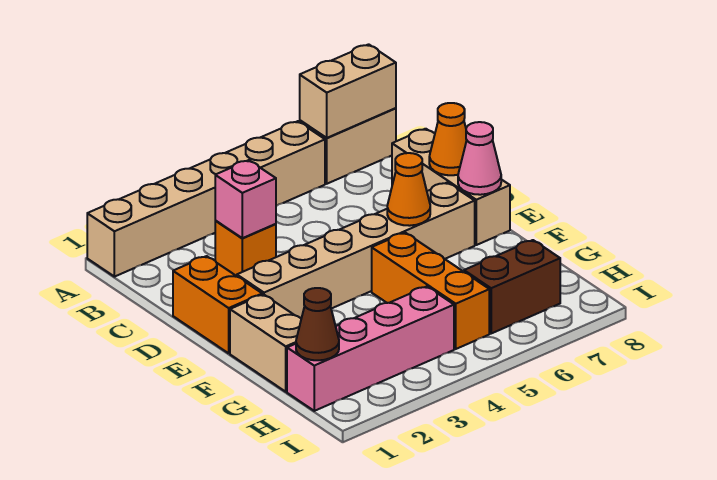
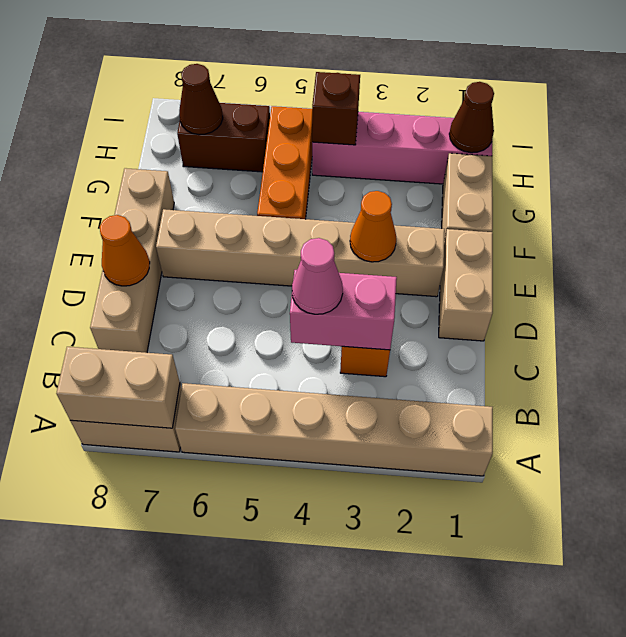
pink 1x1 brick [215,160,276,238] -> pink 1x2 brick [290,270,397,350]
tan 1x3 brick [392,129,510,245] -> tan 1x4 brick [90,168,174,353]
orange 1x2 brick [173,256,262,353] -> tan 1x2 brick [439,229,493,341]
orange 1x1 cone [387,153,430,226] -> orange 1x1 cone moved to [350,191,396,262]
pink 1x1 cone [458,122,501,195] -> pink 1x1 cone moved to [292,238,343,314]
none -> brown 1x1 brick [312,72,360,145]
none -> brown 1x1 cone [179,64,223,135]

